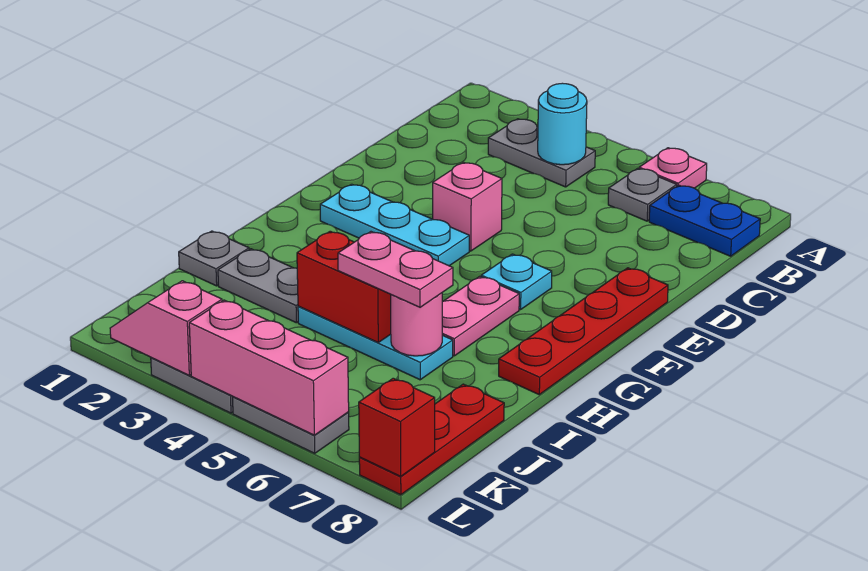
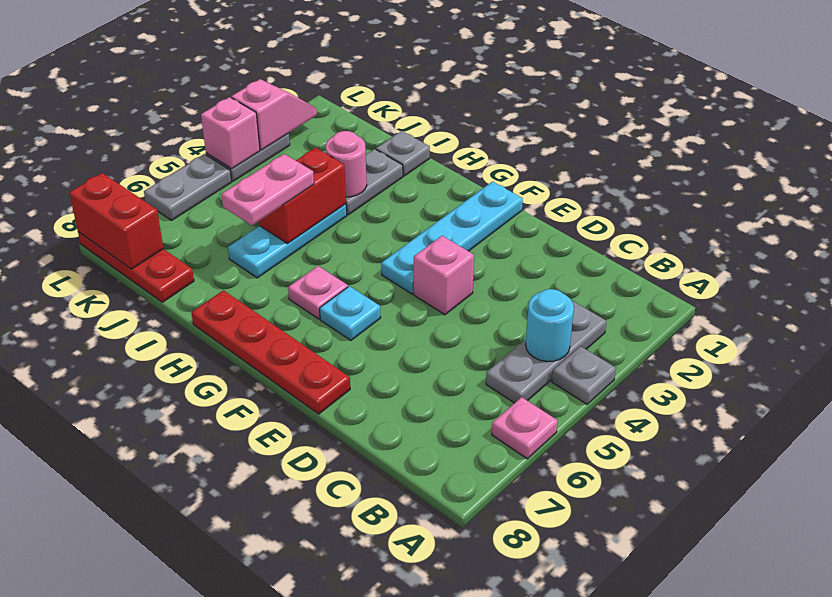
grey 1x2 plate [488,119,595,187] -> grey 1x3 plate [486,301,606,403]
grey 1x1 plate [608,168,677,221] -> grey 1x1 plate moved to [552,346,616,404]
blue 1x2 plate [649,185,760,256] -> none
cyan 1x3 plate [320,184,469,266] -> cyan 1x4 plate [381,182,523,294]
pink 1x2 plate [442,276,519,356] -> pink 1x1 plate [288,266,348,319]
pink 1x1 round brick [391,293,442,356] -> pink 1x1 round brick moved to [326,131,367,197]
pink 1x3 brick [189,300,349,435] -> pink 1x1 brick [201,97,260,169]
red 1x1 brick [359,378,435,476] -> red 1x2 brick [69,173,163,269]

